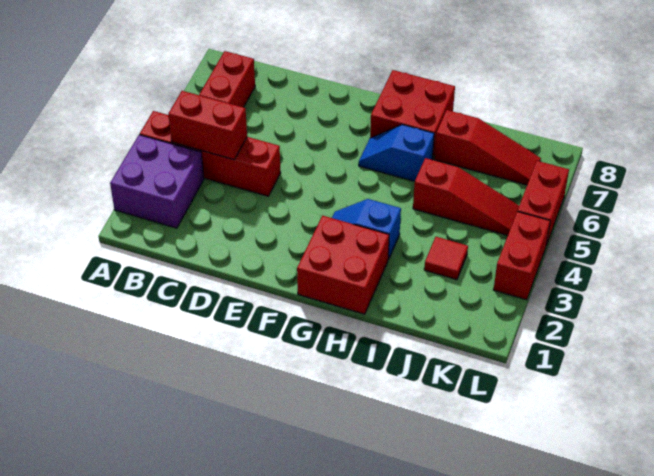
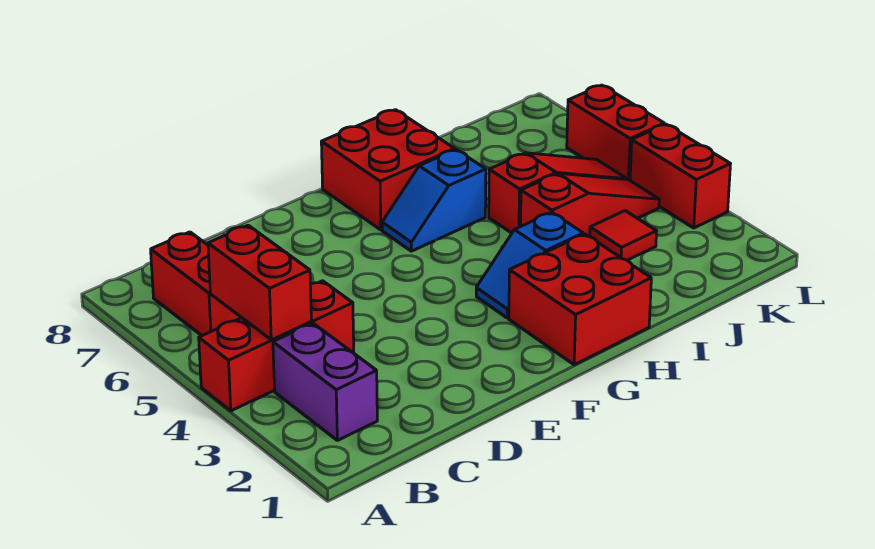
purple 2x2 brick [110,135,204,228] -> purple 1x2 brick [273,323,377,440]
red 1x4 brick [140,111,281,196] -> red 1x3 brick [199,281,354,411]
red 1x2 brick [168,91,247,160] -> red 1x2 brick turned to [208,225,311,340]
red 1x3 slope [434,110,541,185] -> red 1x3 slope moved to [520,173,659,237]

